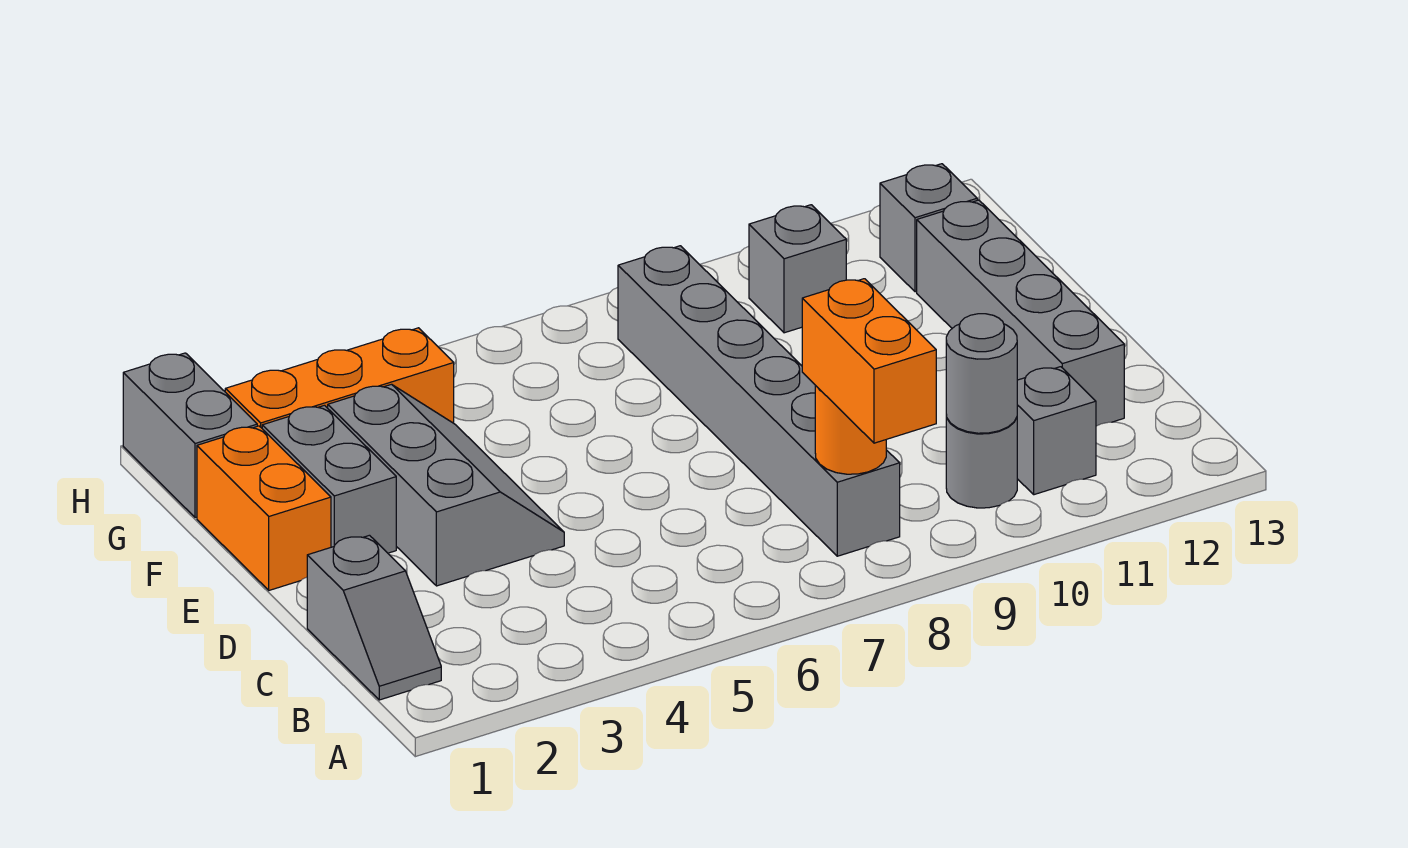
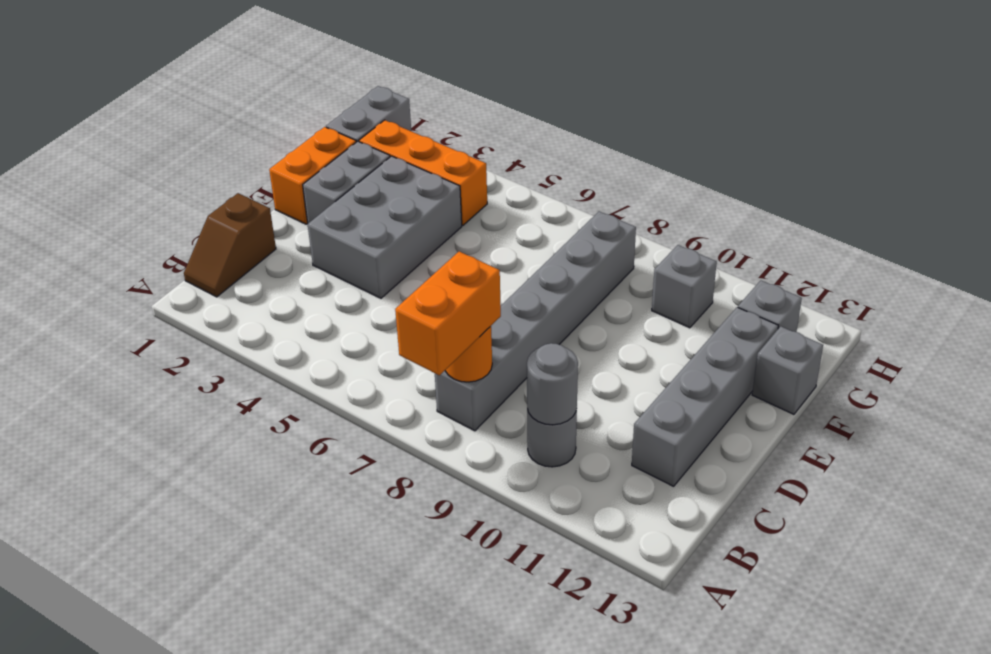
grey 1x2 slope [307,535,441,700] -> brown 1x2 slope [184,193,276,297]
grey 1x1 brick [1017,367,1096,495] -> grey 1x1 brick moved to [752,326,823,414]
grey 2x3 slope [328,384,564,586] -> grey 2x3 brick [308,156,462,298]

